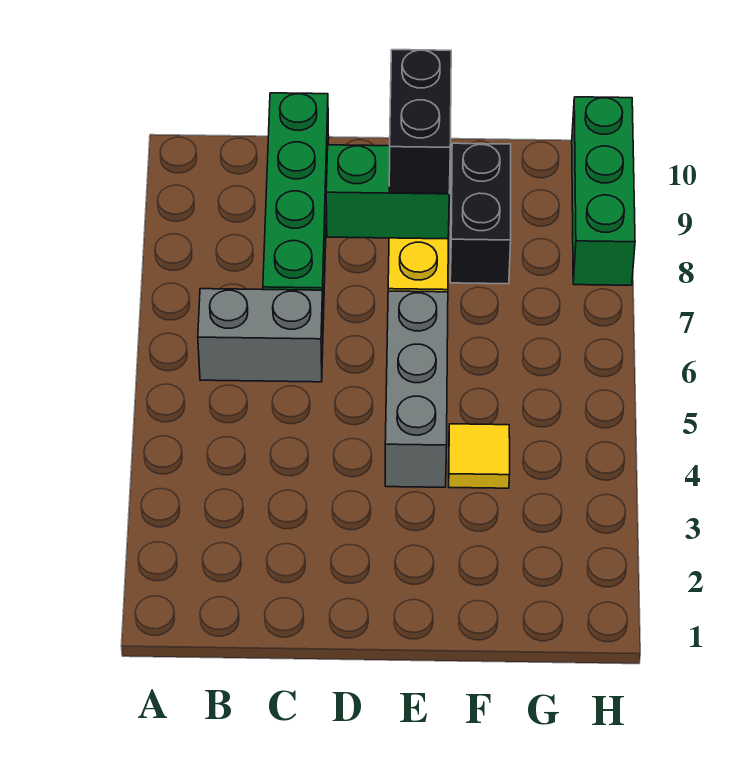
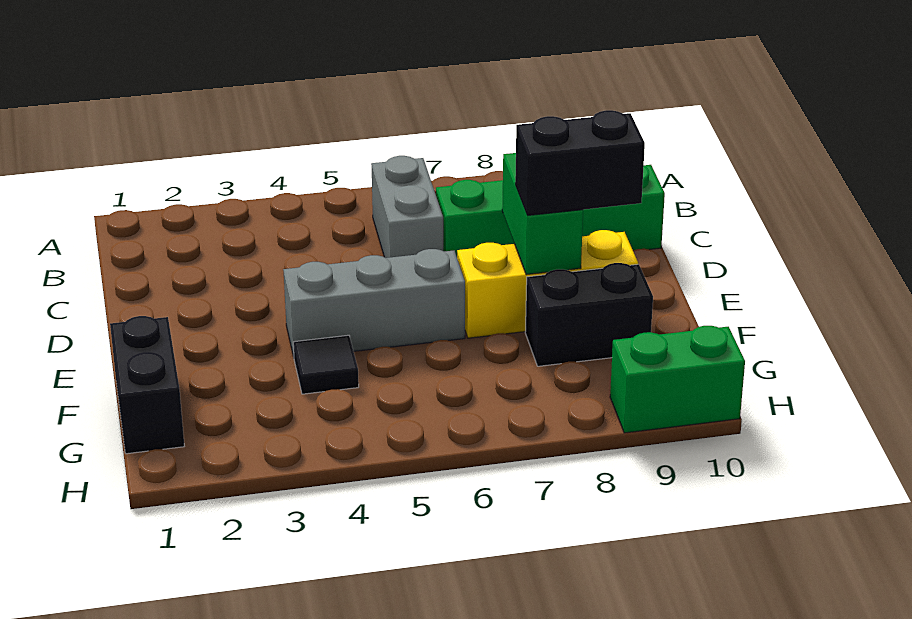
none -> black 1x2 brick [110,316,184,454]
yellow 1x1 tile [449,424,510,488] -> black 1x1 tile [293,335,359,394]
green 1x3 brick [572,97,635,285] -> green 1x2 brick [610,326,745,433]

